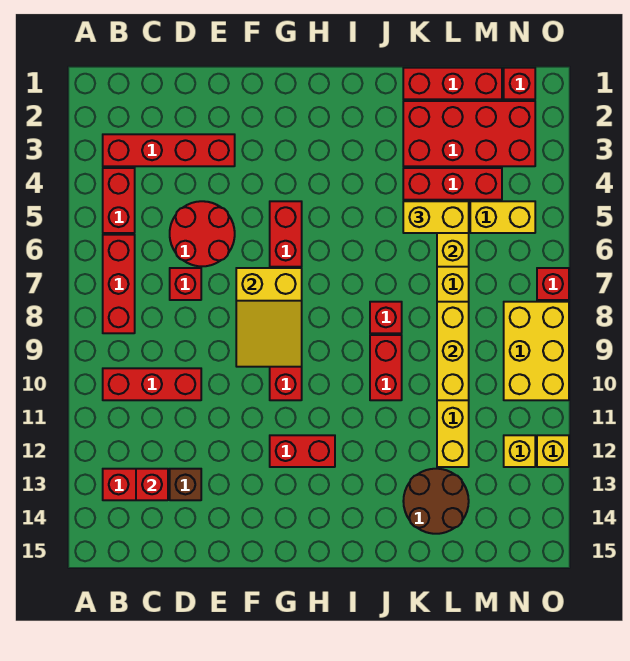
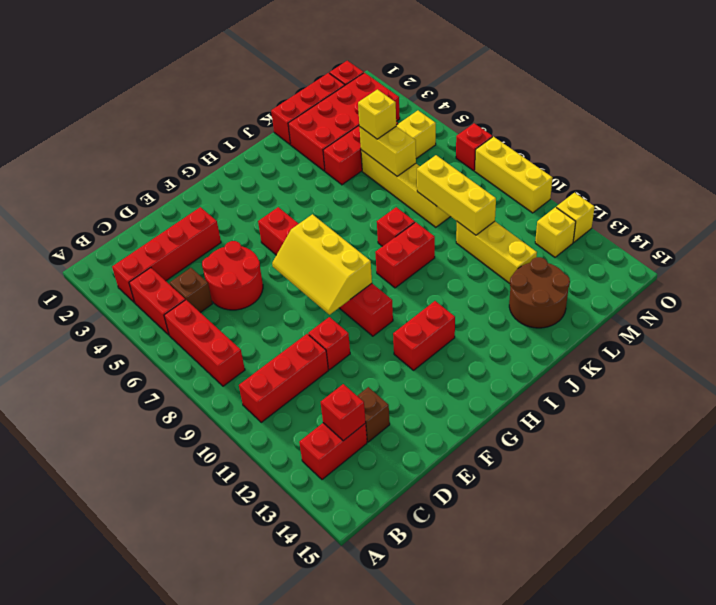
none -> brown 1x1 brick [170,268,213,313]
red 1x1 brick [170,268,201,300] -> red 1x1 brick moved to [308,317,350,370]
yellow 2x3 slope [236,268,302,367] -> yellow 2x3 slope turned to [272,214,372,315]
red 1x2 brick [370,335,402,400] -> red 1x2 brick turned to [375,222,435,288]
yellow 1x2 brick [403,201,469,233] -> yellow 1x1 brick [358,89,396,139]
yellow 2x3 brick [504,302,569,400] -> yellow 1x3 brick [475,137,552,213]

